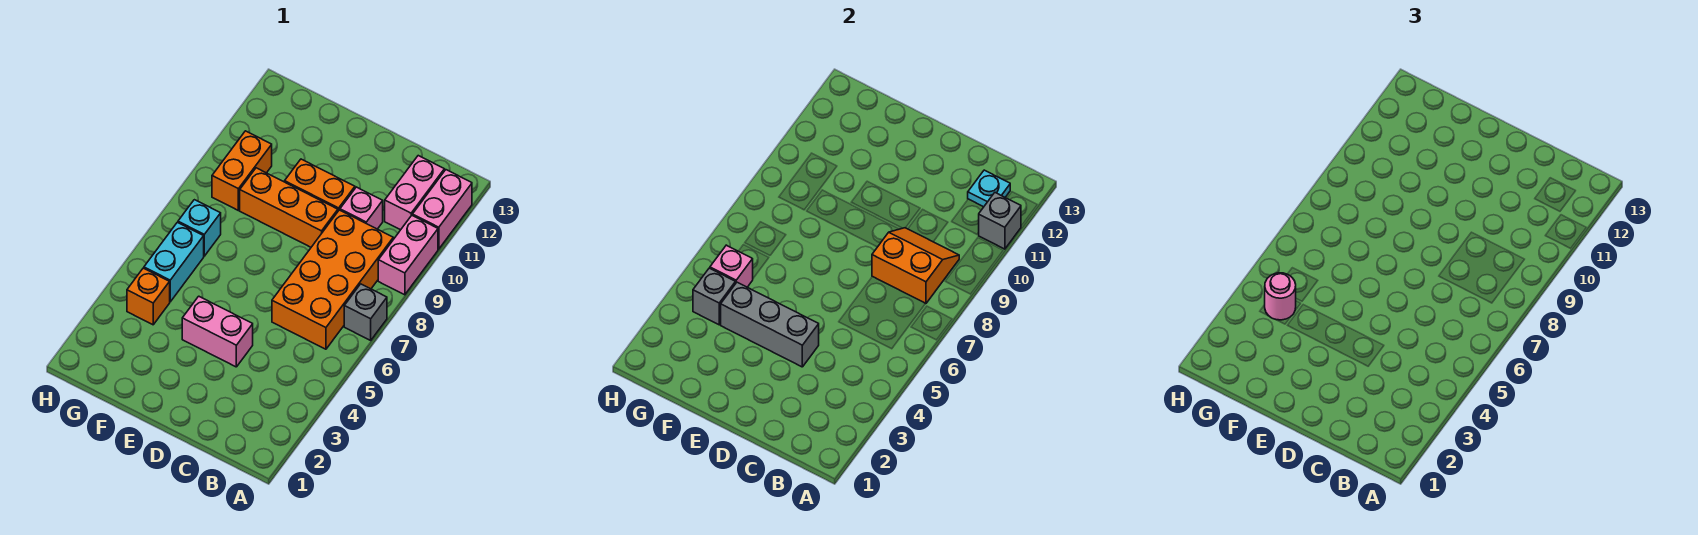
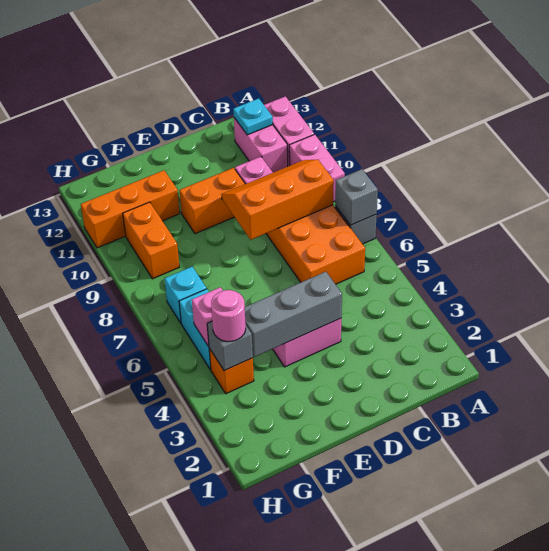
grey 1x1 brick [979,193,1021,249] -> grey 1x1 brick moved to [335,169,378,225]
orange 2x2 slope [872,228,959,304] -> orange 2x3 slope [221,159,334,240]
orange 1x3 brick [240,168,338,247] -> orange 1x3 brick moved to [81,170,180,248]

